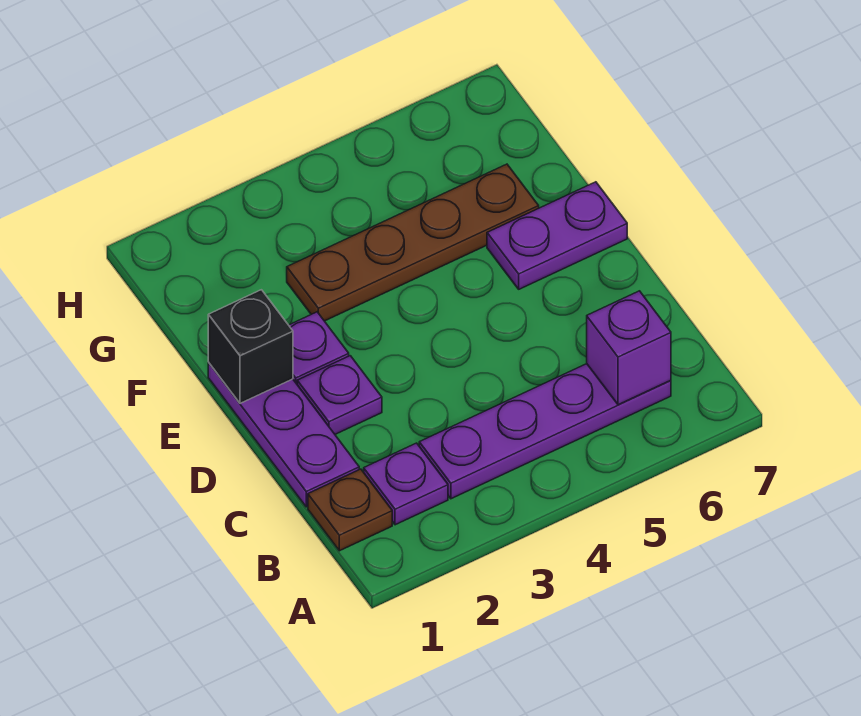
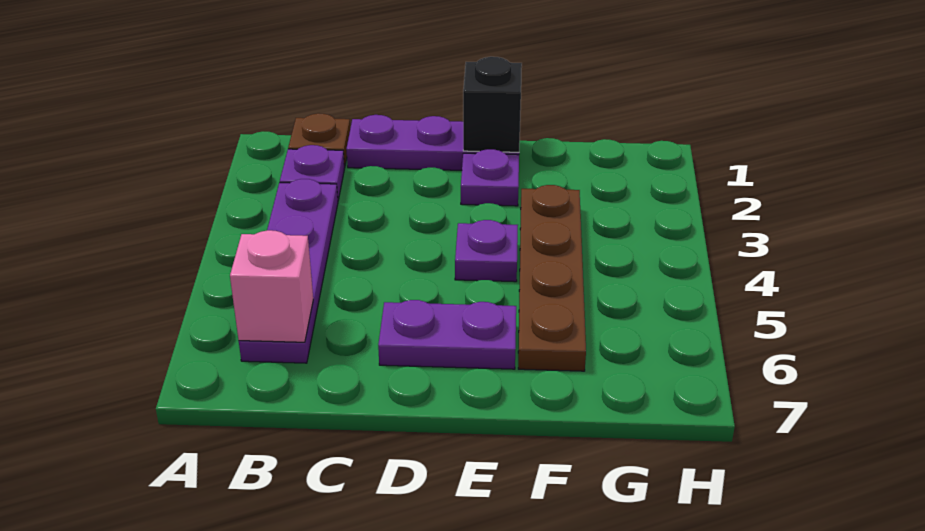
purple 1x1 brick [587,291,671,405] -> pink 1x1 brick [230,230,313,342]
purple 1x1 plate [297,356,382,434] -> purple 1x1 plate moved to [455,220,518,282]
purple 1x2 plate [487,182,627,289] -> purple 1x2 plate turned to [378,300,516,369]

